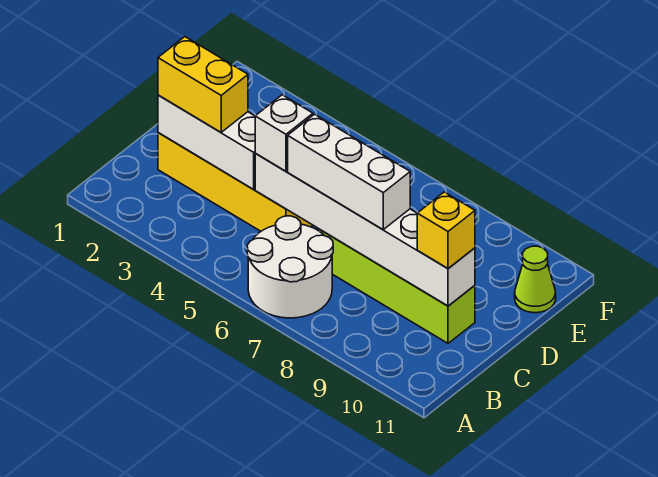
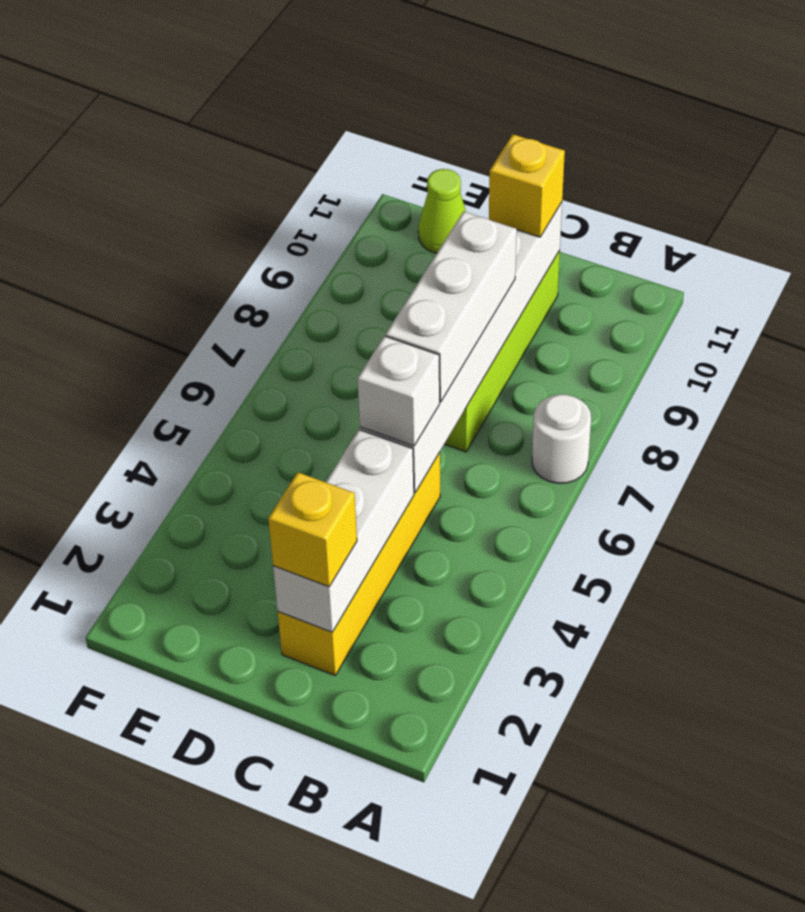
white 2x2 round brick [247,216,333,318] -> white 1x1 round brick [532,394,591,483]
yellow 1x2 brick [158,37,248,132] -> yellow 1x1 brick [268,472,357,587]

